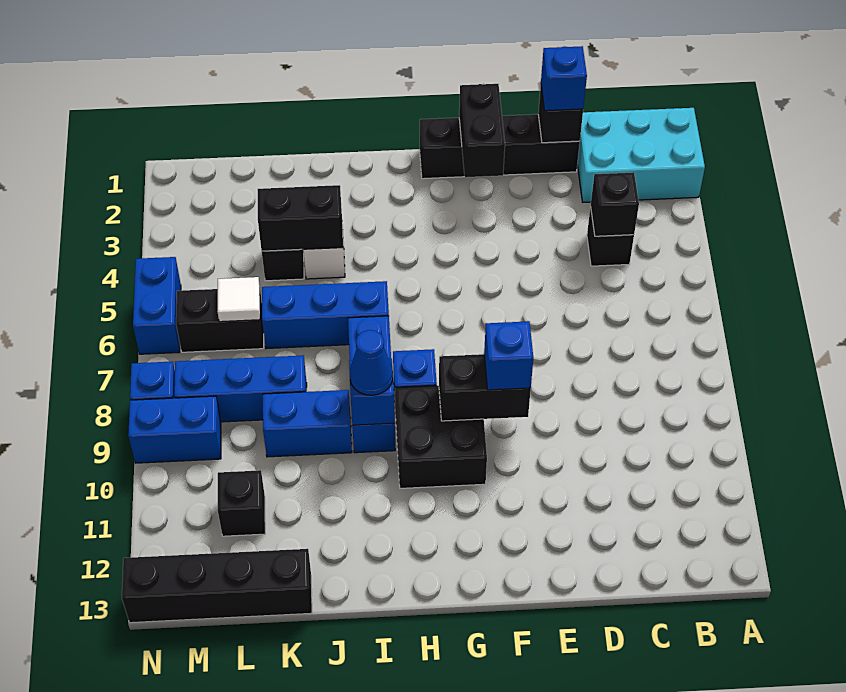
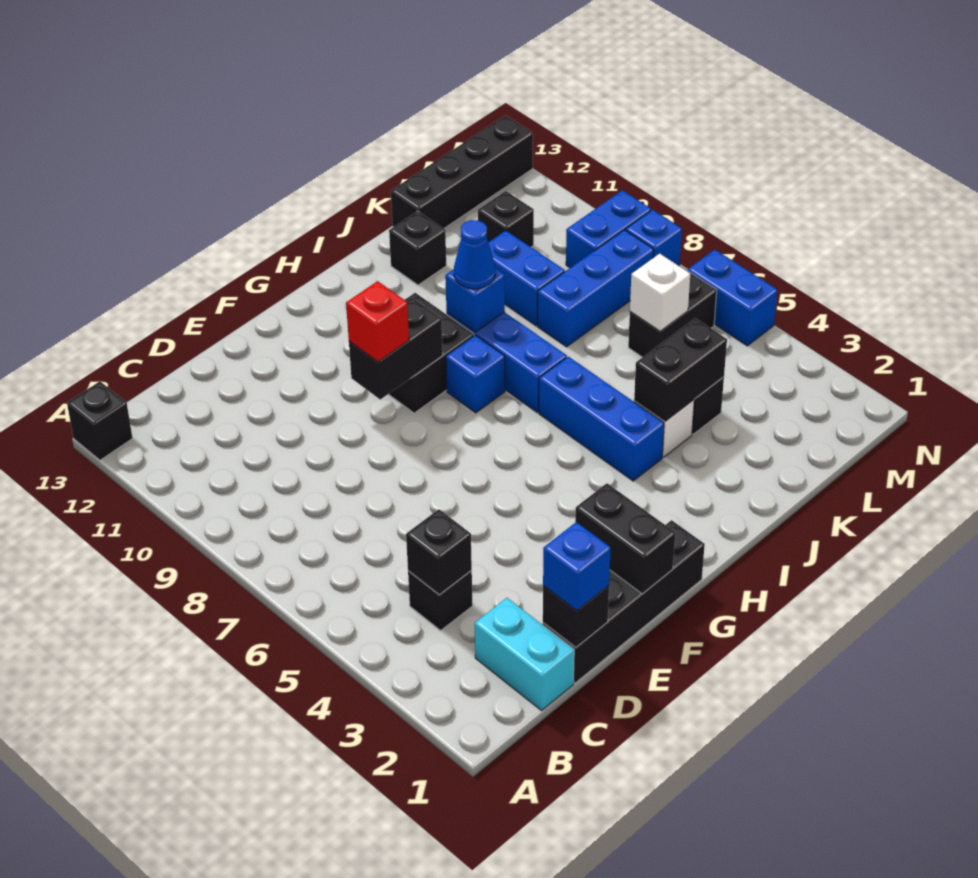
cyan 2x3 brick [577,108,705,202] -> cyan 1x2 brick [475,598,574,710]
none -> black 1x1 brick [67,381,132,460]
blue 1x1 brick [484,321,533,390] -> red 1x1 brick [346,281,409,362]
blue 1x3 brick [262,281,389,349] -> blue 1x3 brick turned to [539,357,664,481]
blue 1x2 brick [263,390,352,457] -> blue 1x2 brick turned to [488,231,565,326]
none -> black 1x1 brick [389,211,446,285]
white 1x1 tile [217,277,260,322] -> white 1x1 brick [630,254,690,331]

